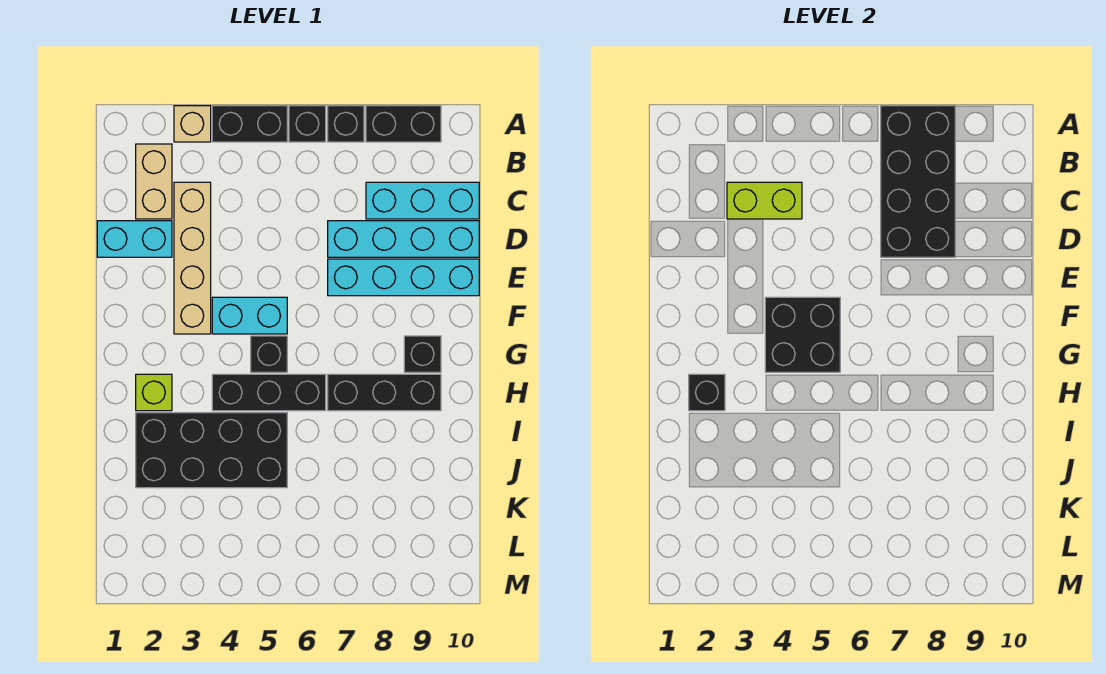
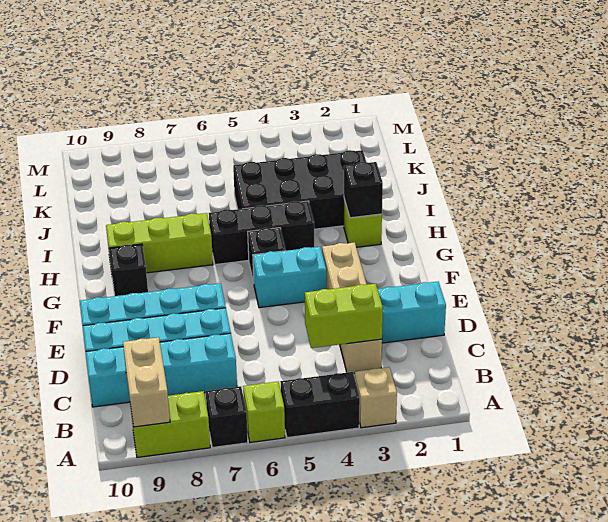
black 1x1 brick [289,106,326,142] -> lime 1x1 brick [243,382,285,442]
black 2x4 brick [881,106,955,257] -> none
black 1x2 brick [366,106,441,142] -> lime 1x2 brick [131,391,210,457]
tan 1x2 brick [136,144,172,219] -> tan 1x2 brick moved to [123,337,170,427]
cyan 1x3 brick [366,182,479,219] -> cyan 1x4 brick [86,333,237,407]
black 2x2 brick [765,297,840,372] -> none
black 1x3 brick [328,374,441,411] -> lime 1x3 brick [106,213,213,273]

